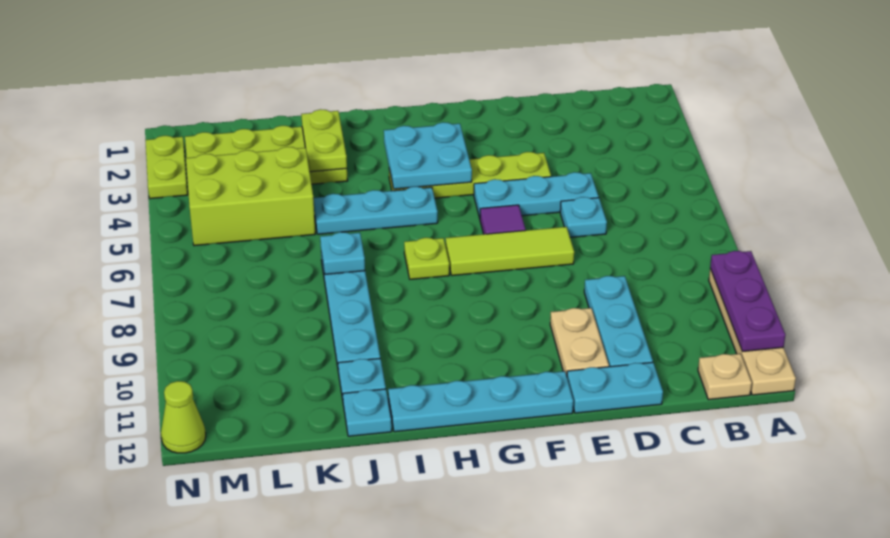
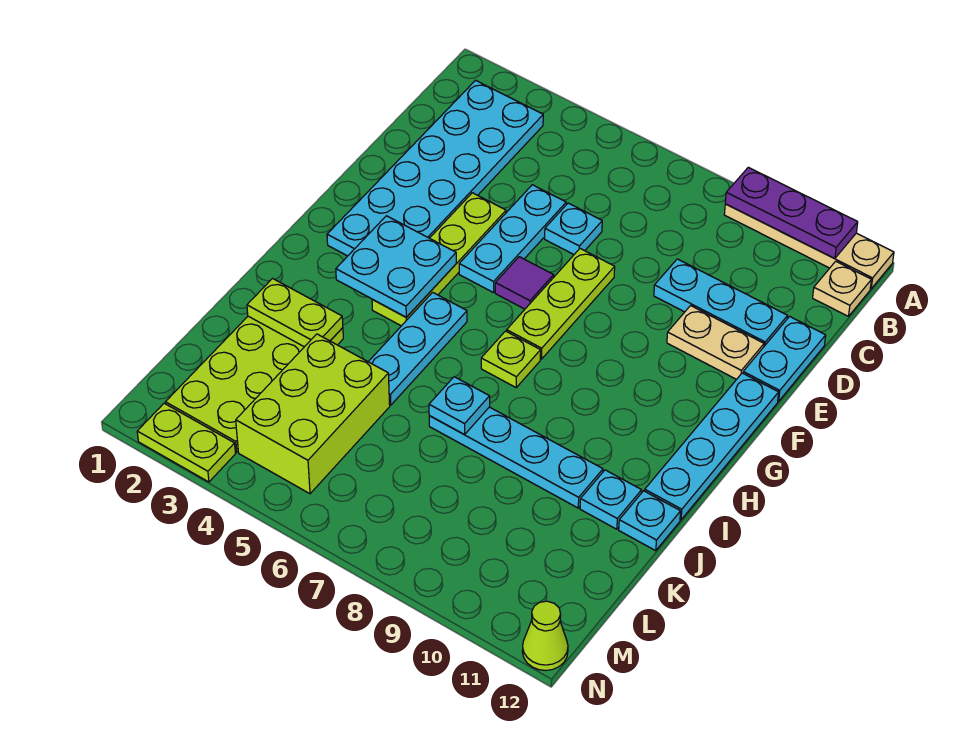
none -> cyan 2x6 plate [327,80,543,256]
lime 1x3 tile [446,227,574,276] -> lime 1x3 plate [507,249,615,359]

